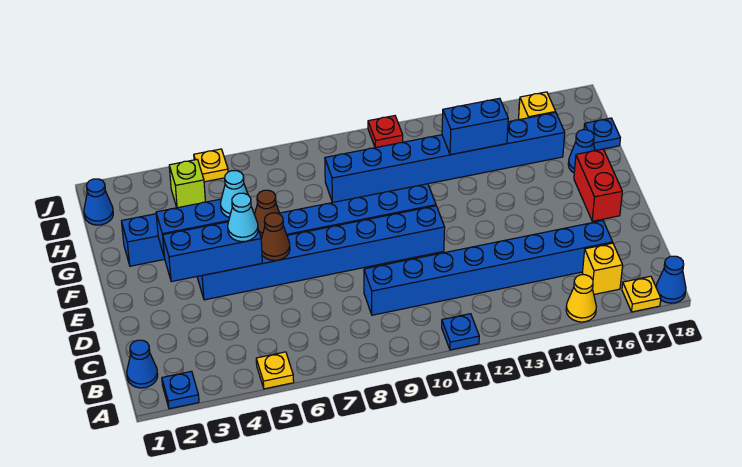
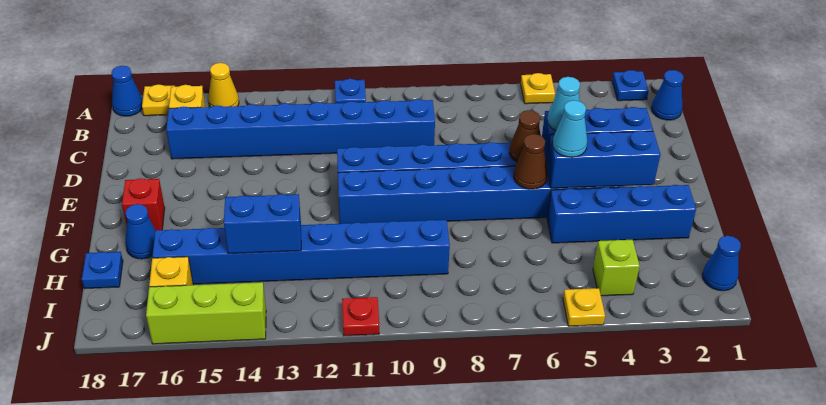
red 1x2 brick [574,149,622,221] -> red 1x1 brick [122,178,165,230]
none -> lime 1x3 brick [146,282,266,344]

